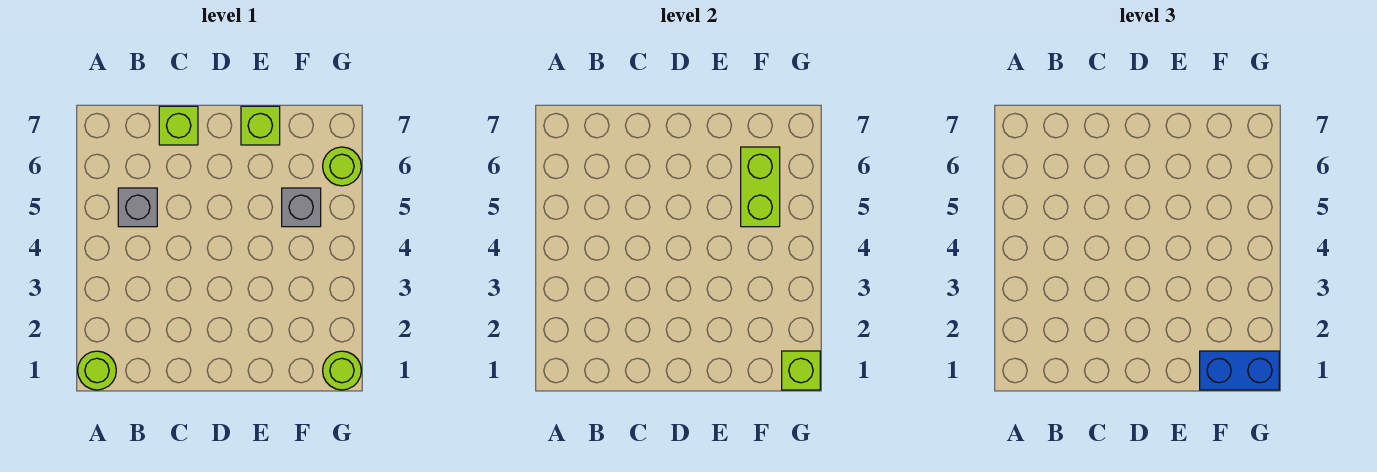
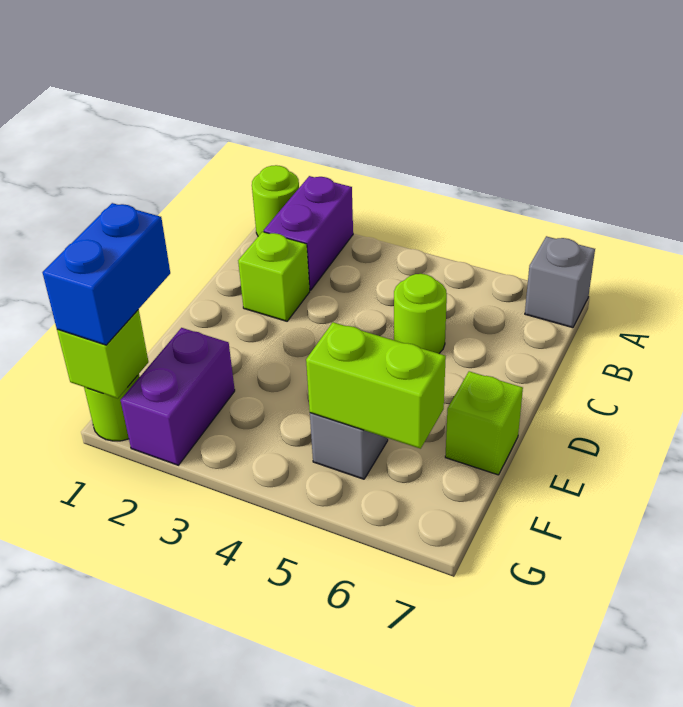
none -> purple 1x2 brick [264,176,353,290]
grey 1x1 brick [118,188,157,227] -> grey 1x1 brick moved to [525,236,595,328]
lime 1x1 brick [159,106,198,145] -> lime 1x1 brick moved to [238,232,310,321]
none -> purple 1x2 brick [121,328,235,465]
lime 1x1 round brick [323,147,361,186] -> lime 1x1 round brick moved to [394,274,447,354]

